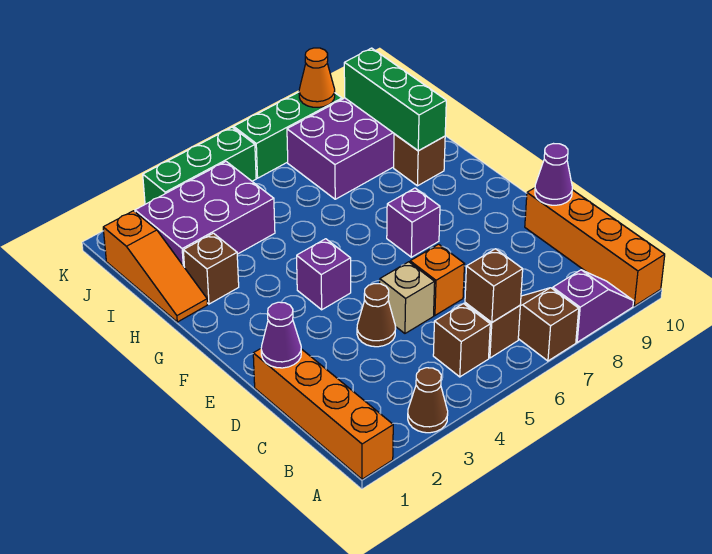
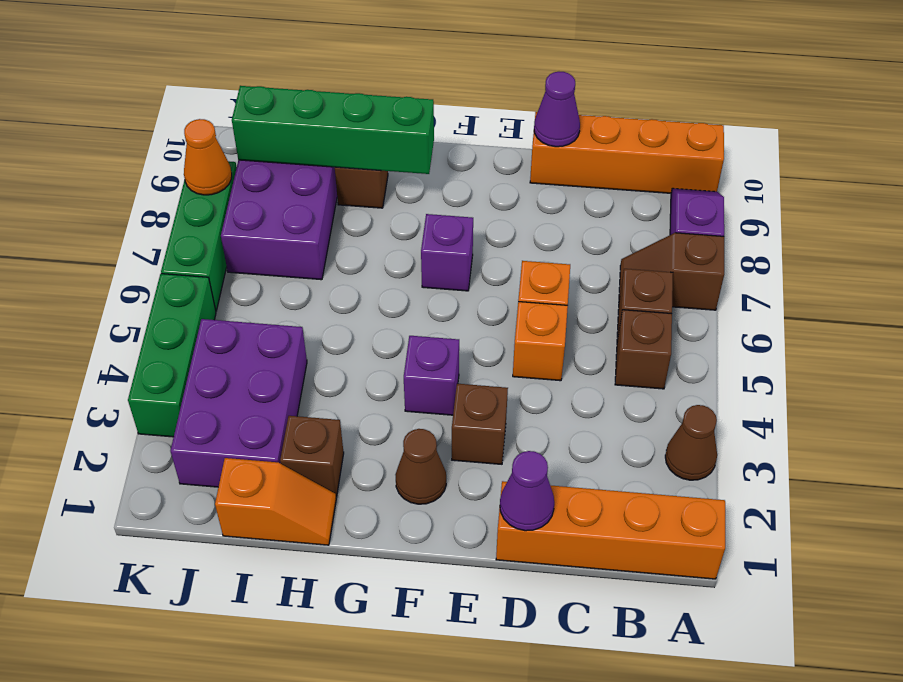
brown 1x1 brick [465,249,523,322] -> brown 1x1 brick moved to [452,384,508,464]
brown 1x1 cone [357,284,396,347] -> brown 1x1 cone moved to [395,429,446,504]
tan 1x1 brick [380,262,435,333] -> orange 1x1 brick [513,302,568,381]
orange 1x3 slope [103,211,207,322] -> orange 1x2 slope [215,458,336,545]
green 1x3 brick [344,48,446,151] -> green 1x4 brick [232,86,434,174]

